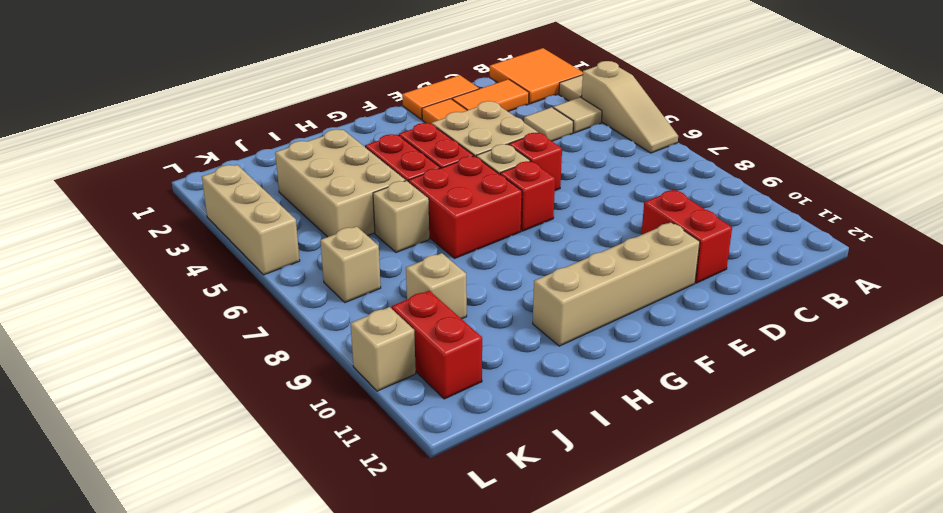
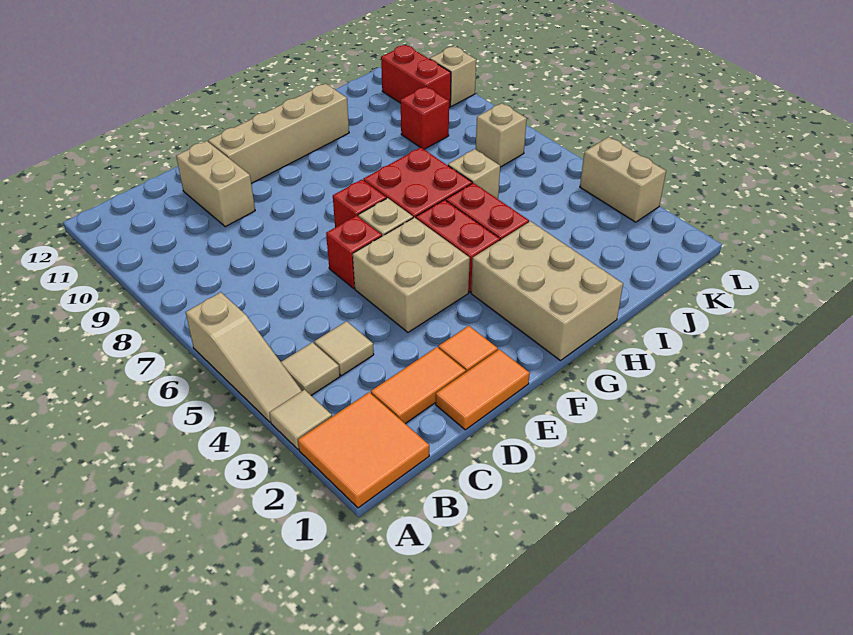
tan 1x3 slope [582,61,678,153] -> tan 1x3 slope turned to [186,292,302,422]
red 1x2 brick [641,190,732,283] -> tan 1x2 brick [176,141,255,227]
tan 2x3 brick [275,129,406,237] -> tan 2x3 brick moved to [471,221,623,361]
tan 1x1 brick [406,253,467,319] -> red 1x1 brick [401,87,449,149]
tan 1x3 brick [202,165,300,275] -> tan 1x2 brick [580,137,666,222]

